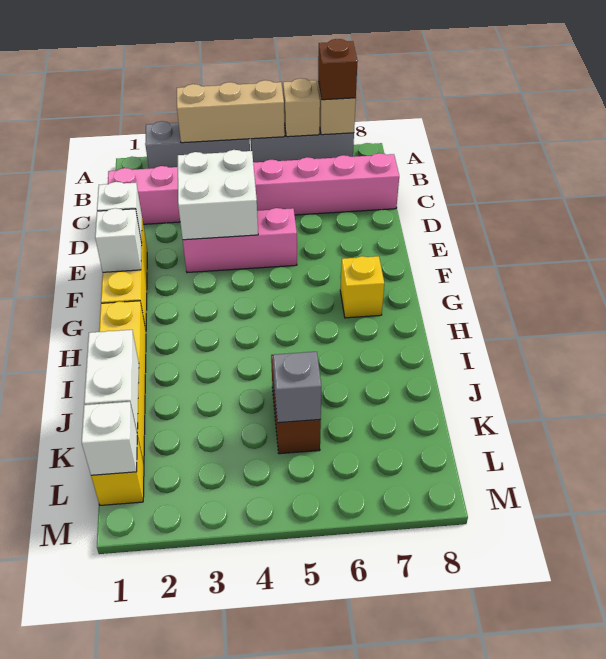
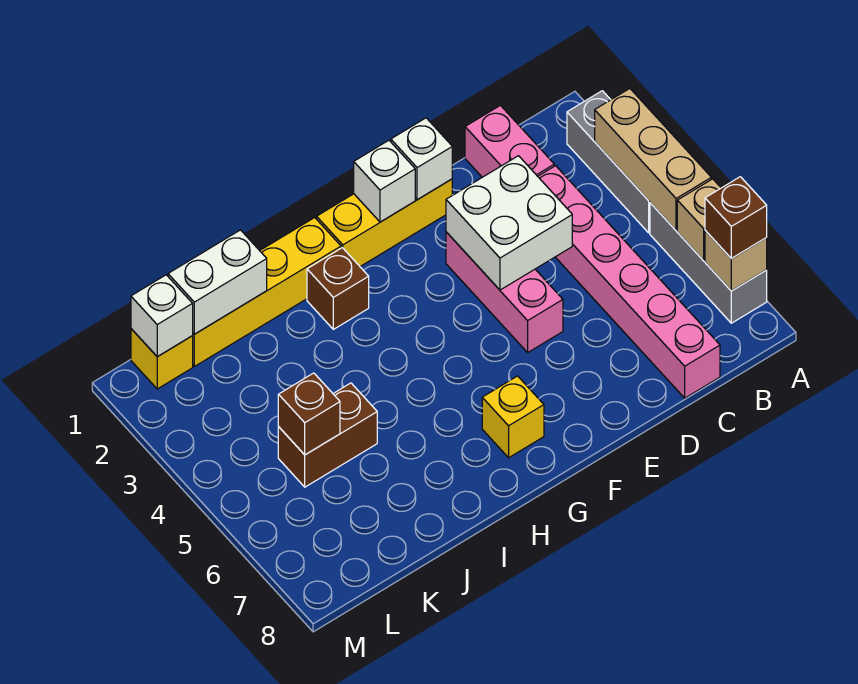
none -> brown 1x1 brick [307,248,369,329]
grey 1x1 brick [273,352,321,423] -> brown 1x1 brick [278,373,340,455]

